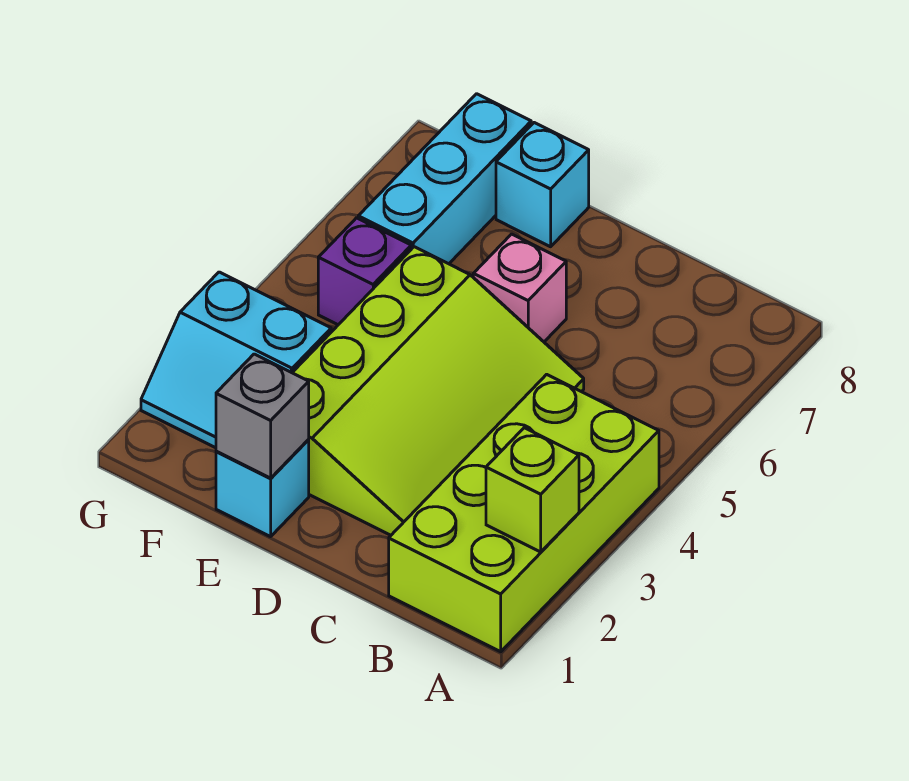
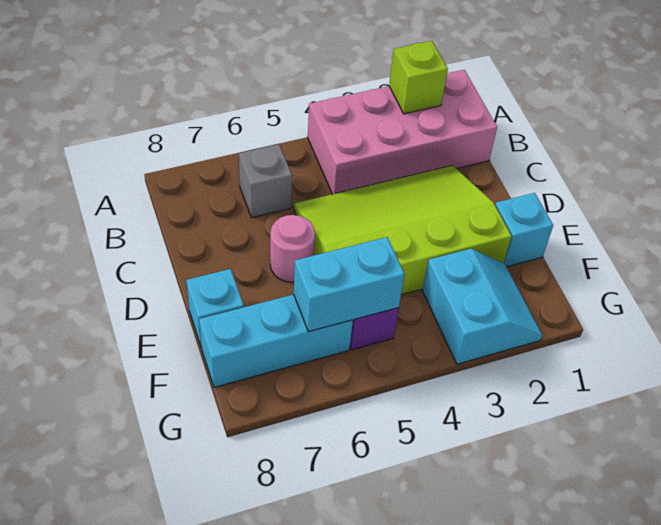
lime 2x4 brick [389,374,659,652] -> pink 2x4 brick [308,70,497,194]
pink 1x1 brick [473,234,566,342] -> pink 1x1 round brick [270,215,315,282]
grey 1x1 brick [216,354,309,478] -> grey 1x1 brick moved to [239,144,292,218]
none -> cyan 1x2 brick [294,237,405,332]

